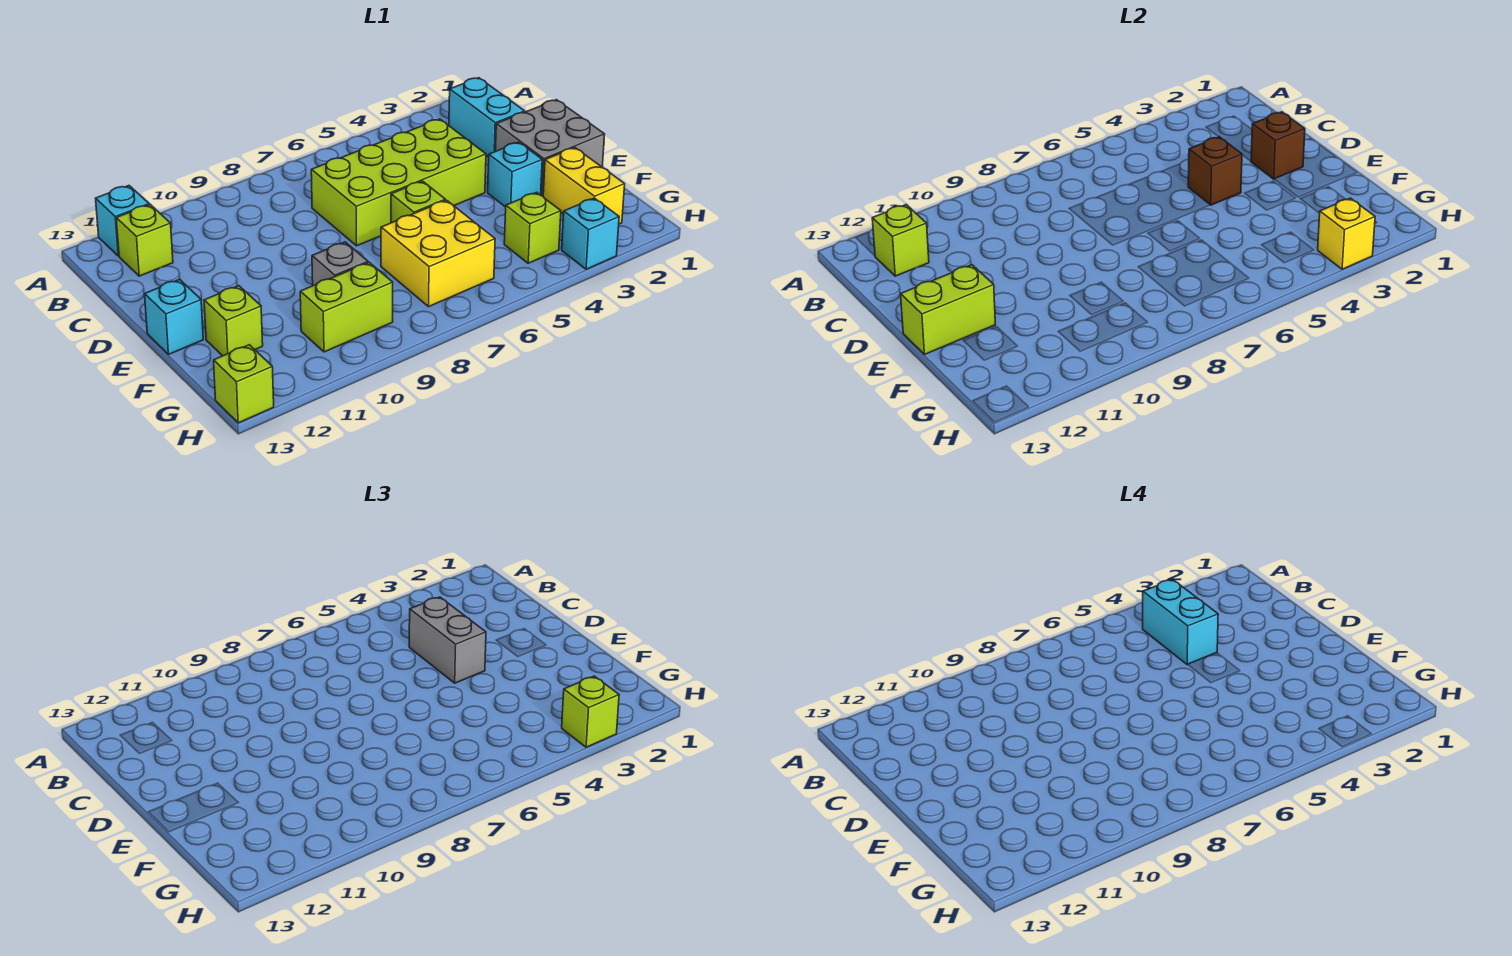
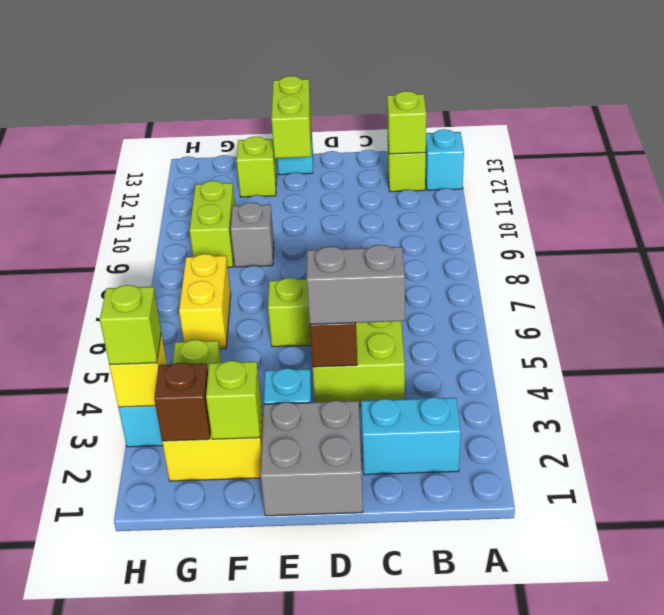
cyan 1x2 brick [1143,580,1218,665] -> none
brown 1x1 brick [1251,112,1305,179] -> brown 1x1 brick moved to [154,362,211,441]
yellow 2x2 brick [381,200,495,307] -> yellow 1x2 brick [179,254,231,349]
lime 1x1 brick [214,345,274,423] -> lime 1x1 brick moved to [206,361,261,439]

